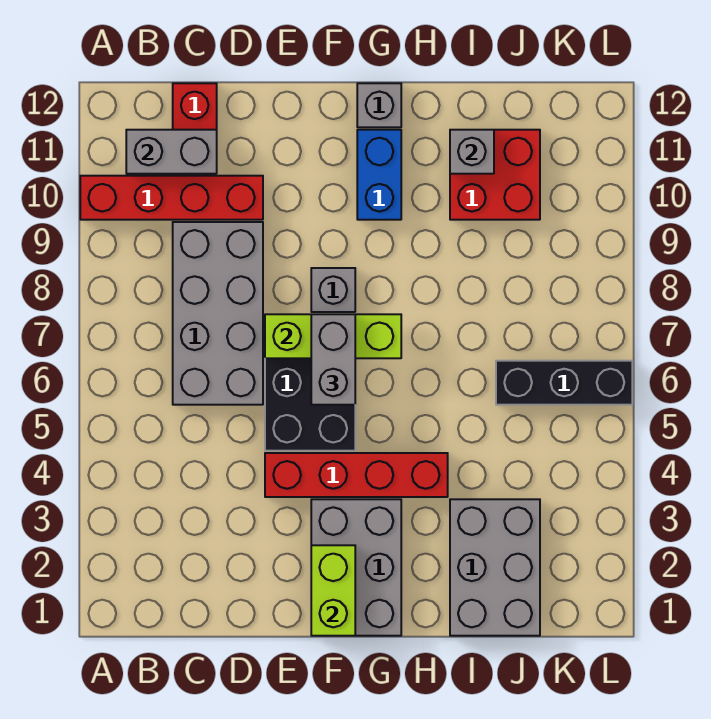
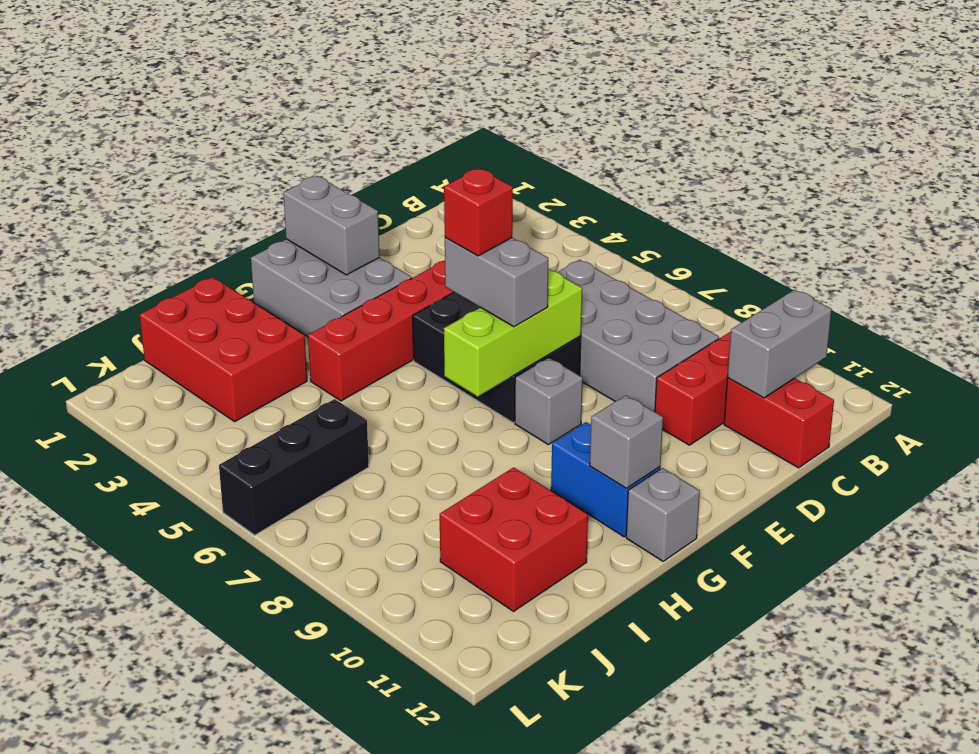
lime 1x2 brick [311,545,355,636] -> grey 1x2 brick [283,176,380,275]
none -> red 1x1 brick [444,168,513,256]
grey 2x3 brick [450,499,540,636] -> red 2x3 brick [140,277,307,422]
grey 1x1 brick [450,130,494,174] -> grey 1x1 brick moved to [590,395,663,488]

